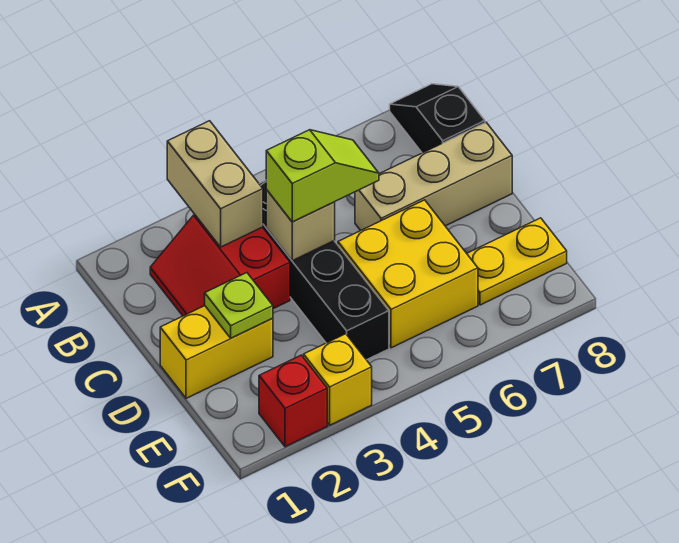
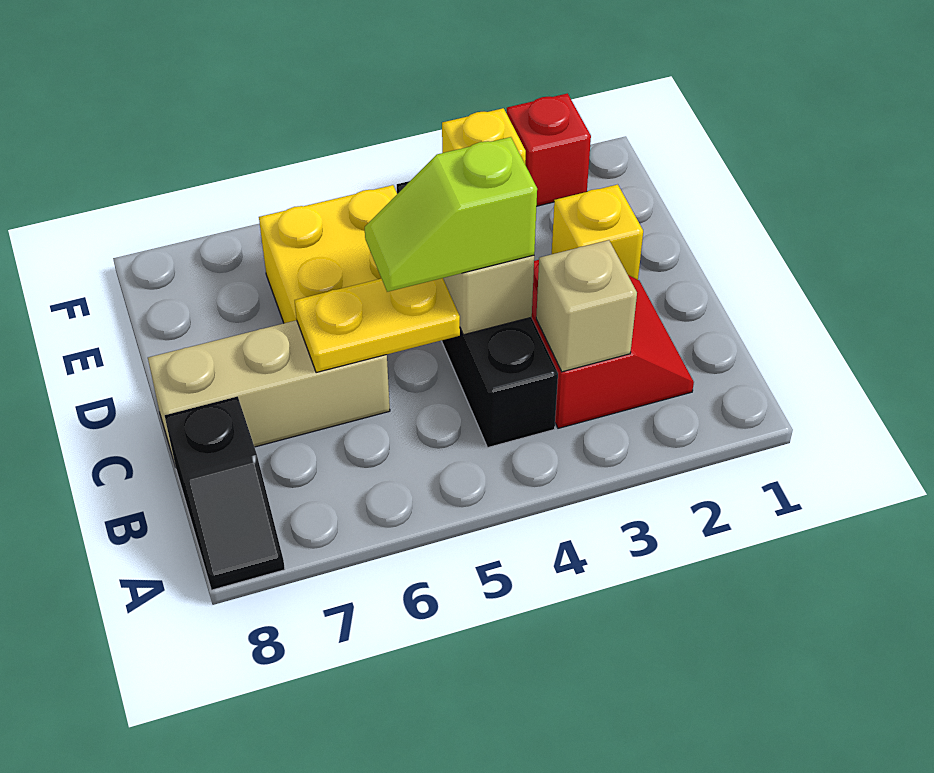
tan 1x2 brick [167,121,263,247] -> tan 1x1 brick [536,240,637,372]
yellow 1x2 brick [160,306,273,398] -> yellow 1x1 brick [552,184,643,280]
lime 1x1 plate [205,273,273,338] -> none
yellow 1x2 plate [467,218,567,305] -> yellow 1x2 plate moved to [294,278,460,373]

